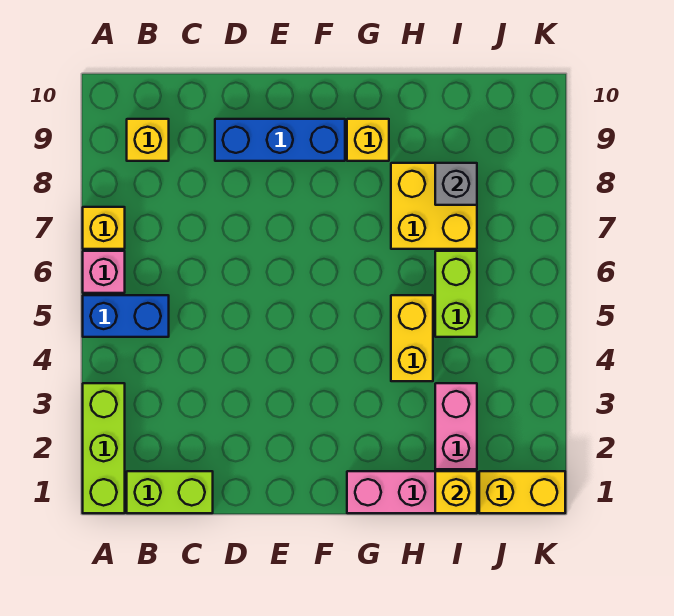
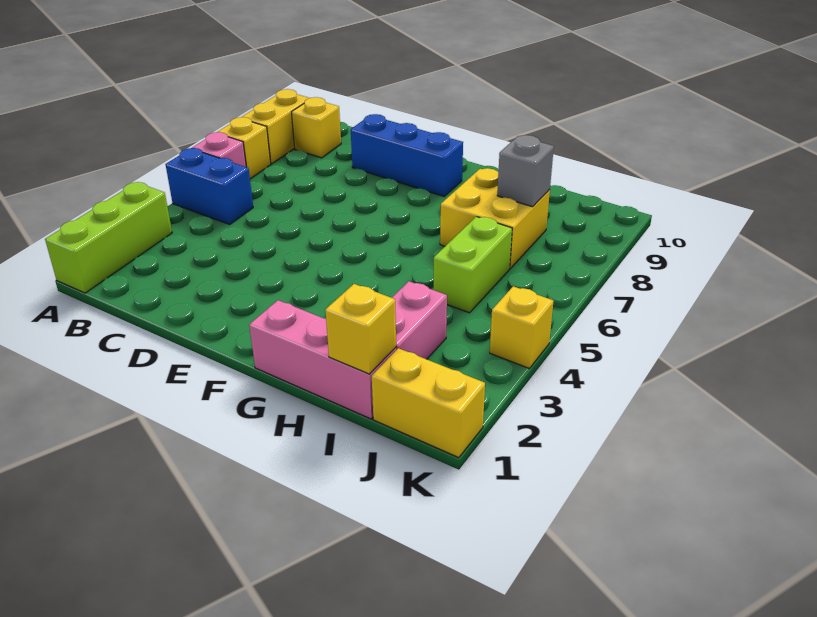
lime 1x2 brick [127,471,213,513] -> none
yellow 1x1 brick [347,119,389,161] -> yellow 1x1 brick moved to [490,286,553,369]
yellow 1x2 brick [391,295,433,381] -> yellow 1x2 brick moved to [242,89,309,164]

